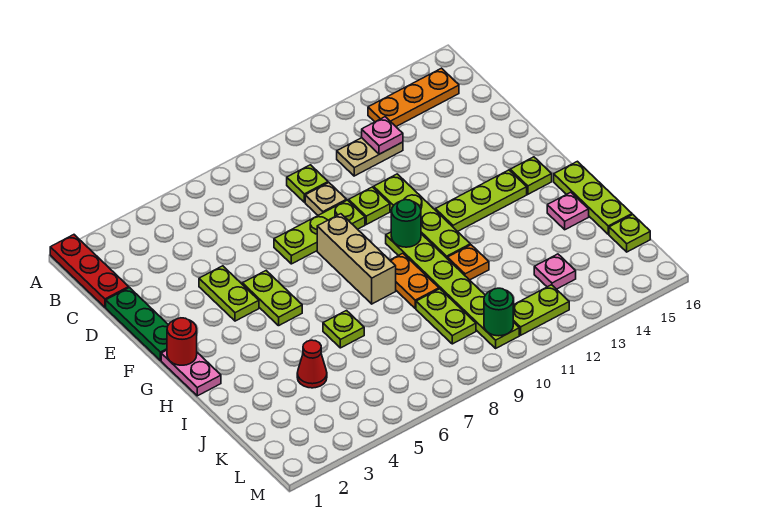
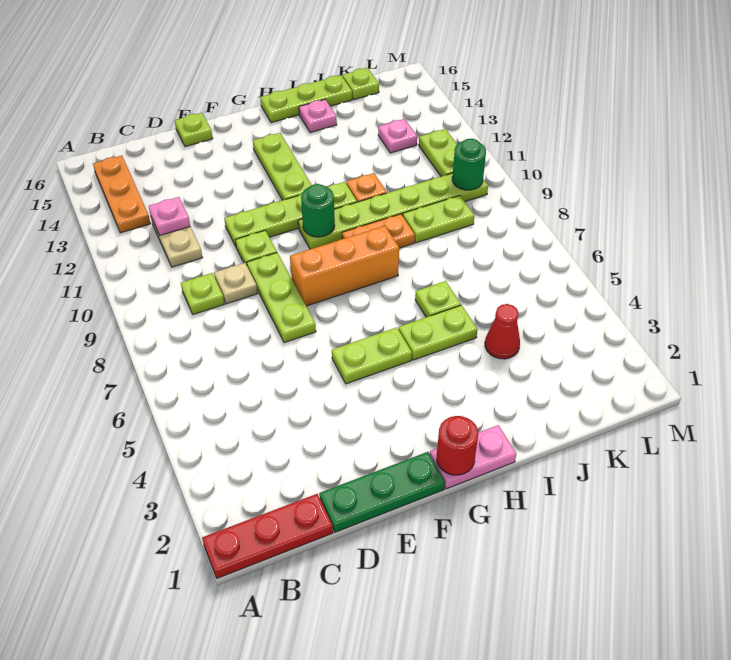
lime 1x2 plate [199,266,259,321] -> lime 1x2 plate moved to [399,305,478,360]
tan 1x3 brick [317,214,396,304] -> orange 1x3 brick [290,226,399,306]
lime 1x1 plate [510,157,552,194] -> lime 1x1 plate moved to [175,113,213,147]

